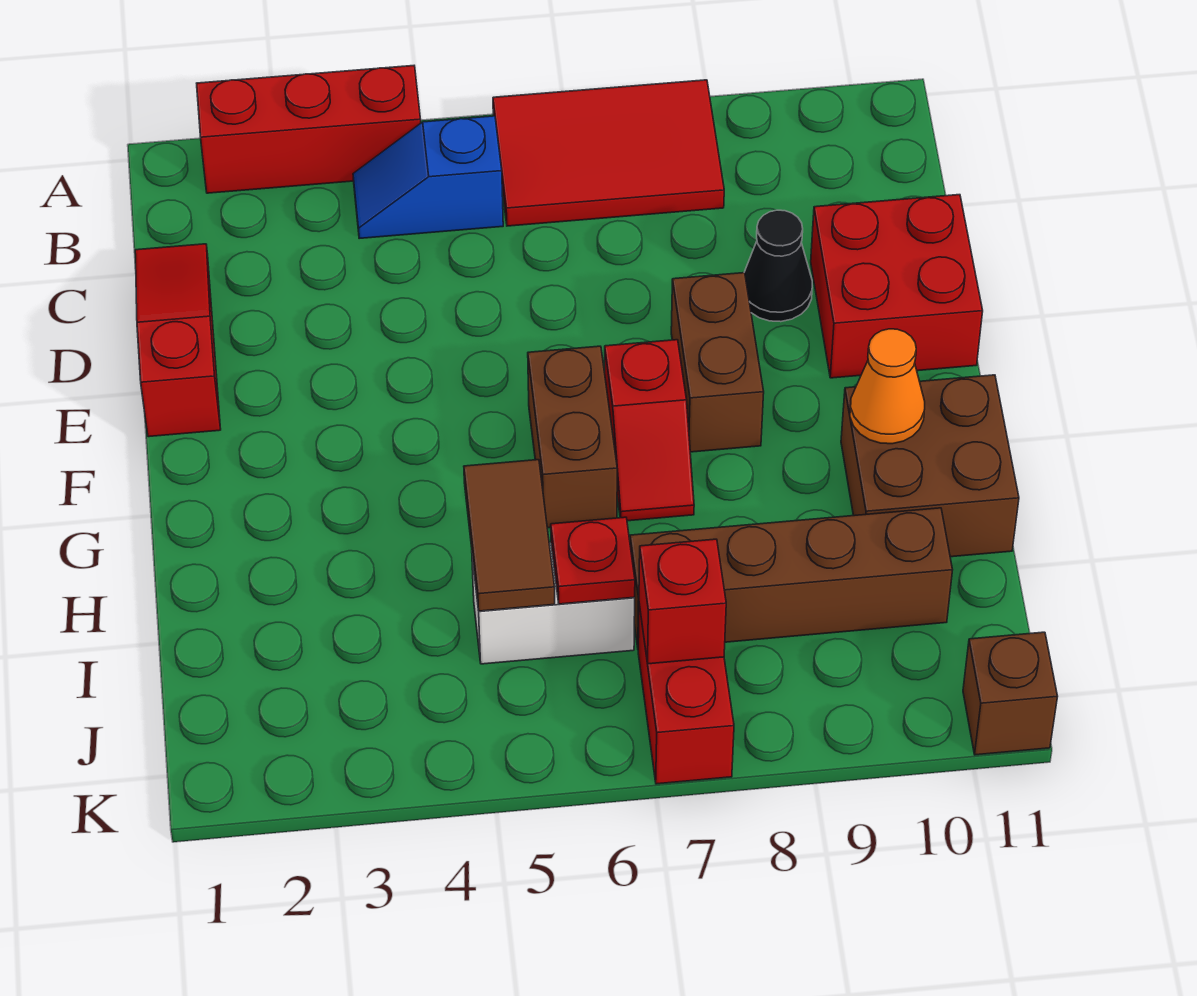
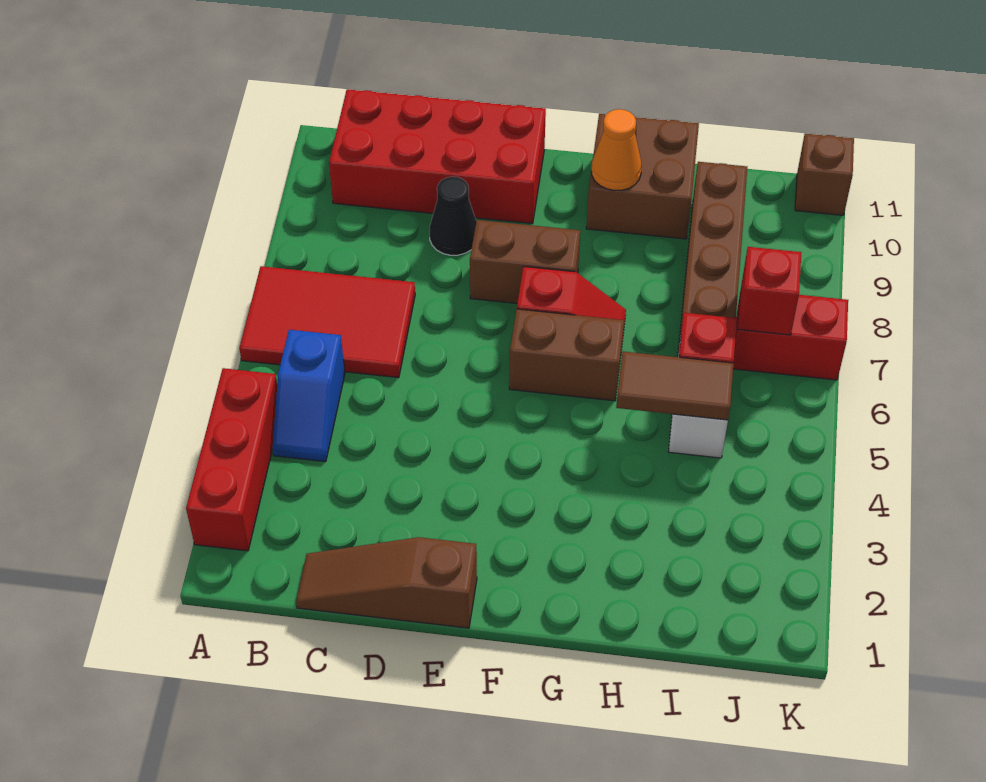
red 2x3 tile [493,80,724,226] -> red 2x3 tile turned to [239,266,415,378]
red 1x3 slope [135,244,221,437] -> brown 1x3 slope [296,537,477,628]
red 2x2 brick [811,195,983,378] -> red 2x4 brick [329,89,546,224]

